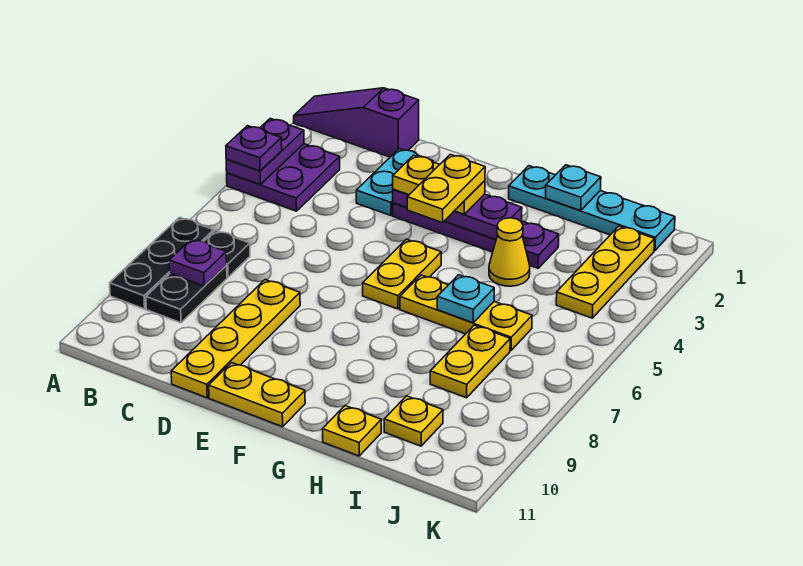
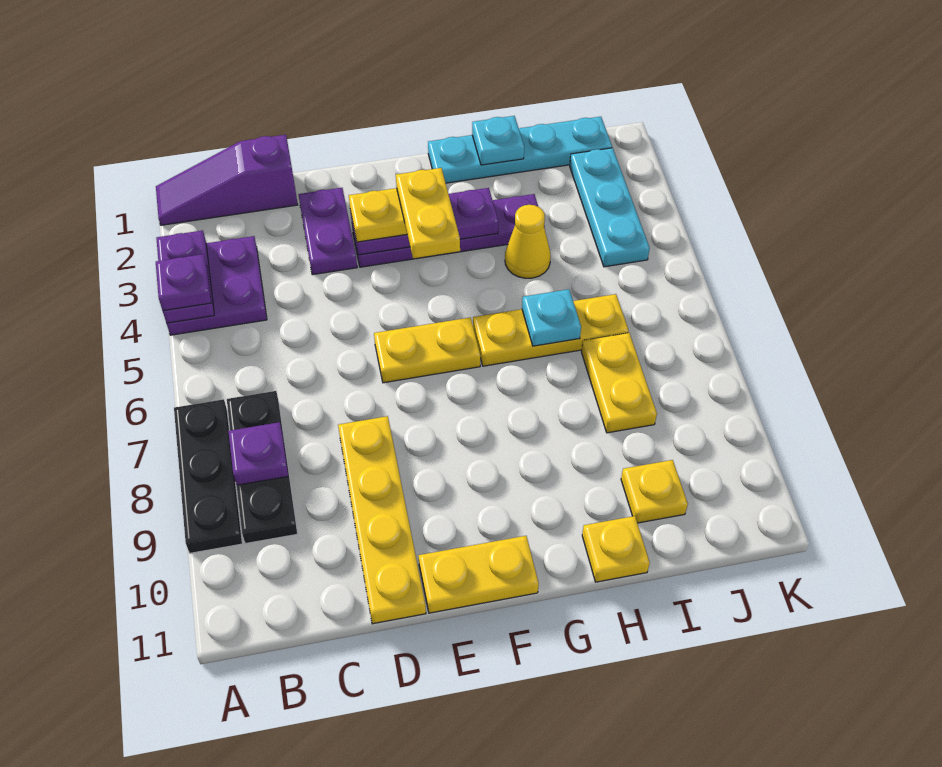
cyan 1x2 plate [356,149,433,216] -> purple 1x2 plate [298,188,357,275]
yellow 1x2 plate [363,239,441,309] -> yellow 1x2 plate turned to [374,318,480,383]
yellow 1x3 plate [556,226,655,318] -> cyan 1x3 plate [570,148,650,267]

